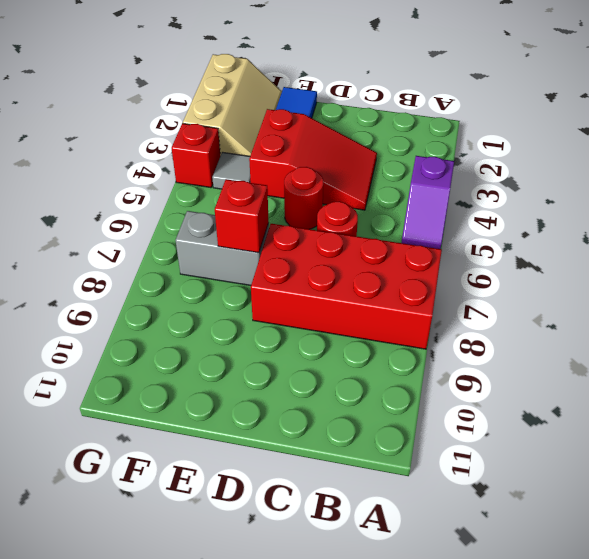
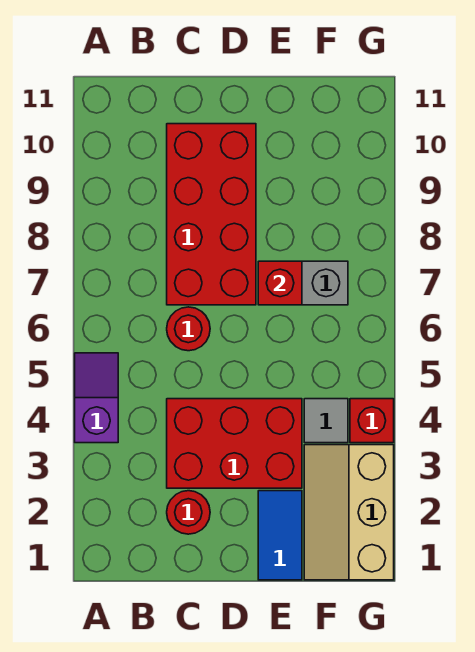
red 2x4 brick [251,224,442,349] -> red 2x4 brick turned to [167,124,256,305]
red 2x3 slope [249,109,377,210] -> red 2x3 brick [167,399,302,488]
red 1x1 round brick [284,167,323,229] -> red 1x1 round brick moved to [167,491,210,534]

